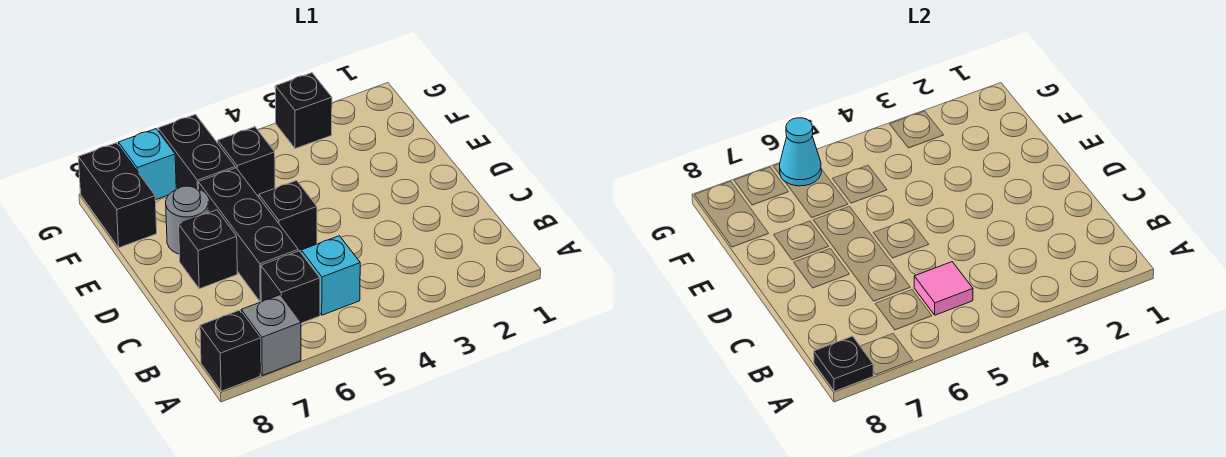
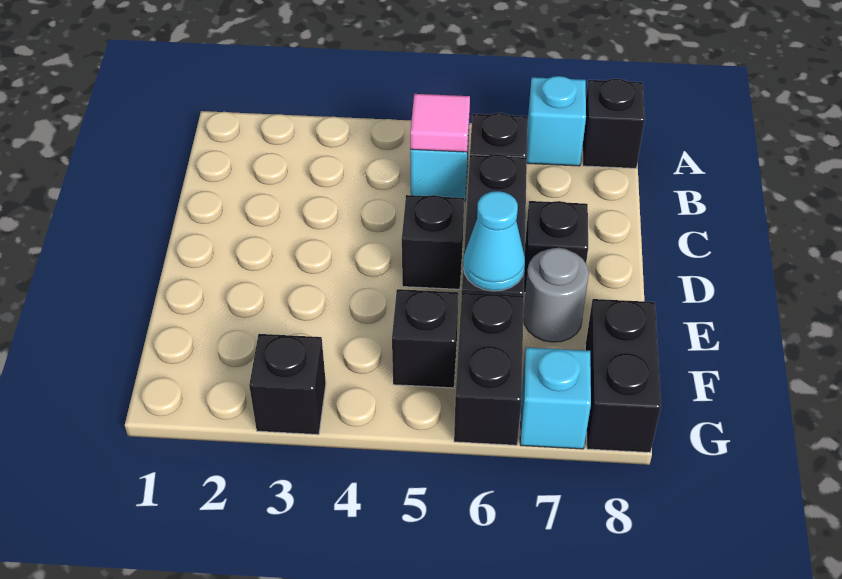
grey 1x1 brick [241,295,301,375] -> cyan 1x1 brick [527,76,586,166]
black 1x1 plate [814,336,873,391] -> none
cyan 1x1 cone [780,118,821,186] -> cyan 1x1 cone moved to [463,191,525,291]

